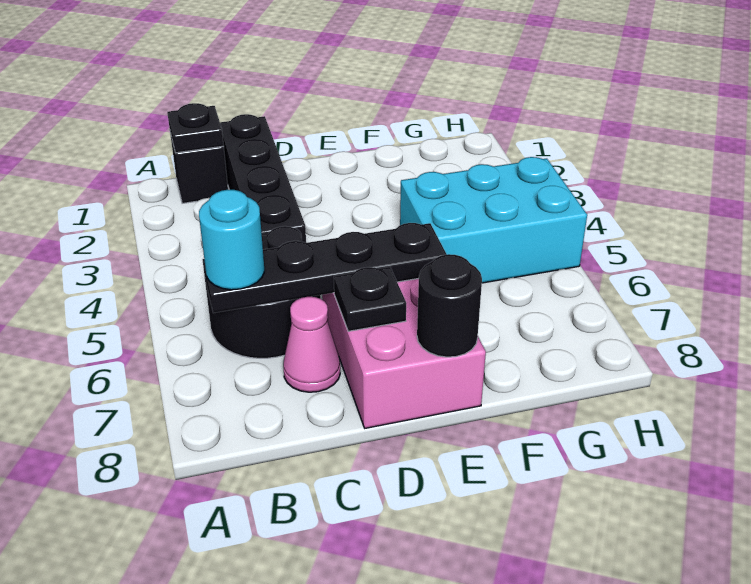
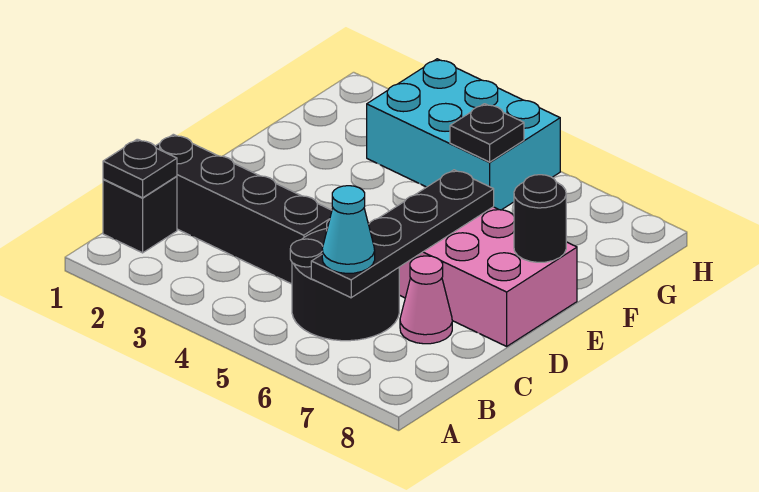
cyan 1x1 round brick [199,190,264,290] -> cyan 1x1 cone [322,186,375,273]
black 1x1 plate [334,267,406,331] -> black 1x1 plate moved to [450,104,524,162]
cyan 2x3 brick [400,157,587,283] -> cyan 2x3 brick turned to [367,59,560,210]

